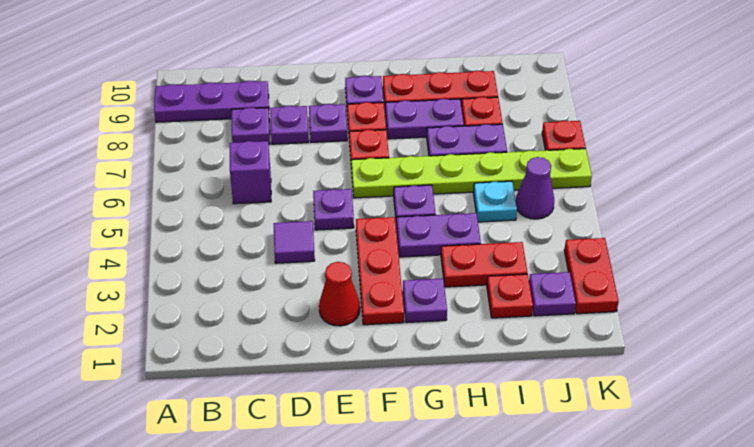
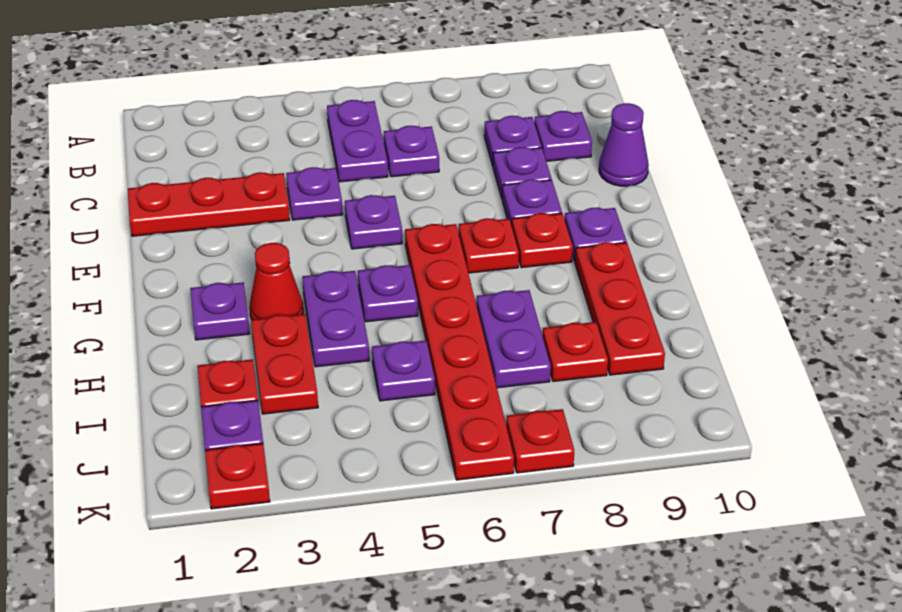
purple 1x3 plate [154,81,269,122] -> purple 1x1 plate [534,111,592,161]
purple 1x1 brick [230,141,271,204] -> purple 1x1 plate [384,126,439,177]
purple 1x1 tile [274,221,315,263] -> purple 1x1 plate [286,167,343,220]
red 1x1 cone [319,262,360,326] -> red 1x1 cone moved to [249,243,303,320]
red 1x3 plate [356,217,404,325] -> red 1x3 plate moved to [128,172,290,236]
lime 1x6 plate [351,149,592,198] -> red 1x6 plate [405,224,514,480]
purple 1x2 plate [385,99,464,139] -> purple 1x2 plate moved to [327,100,388,182]
cyan 1x1 plate [474,181,517,222] -> purple 1x1 plate [372,341,435,401]
purple 1x1 cone [516,157,554,219] -> purple 1x1 cone moved to [599,103,649,186]
red 1x2 plate [564,238,619,314] -> red 1x1 plate [205,443,270,509]

